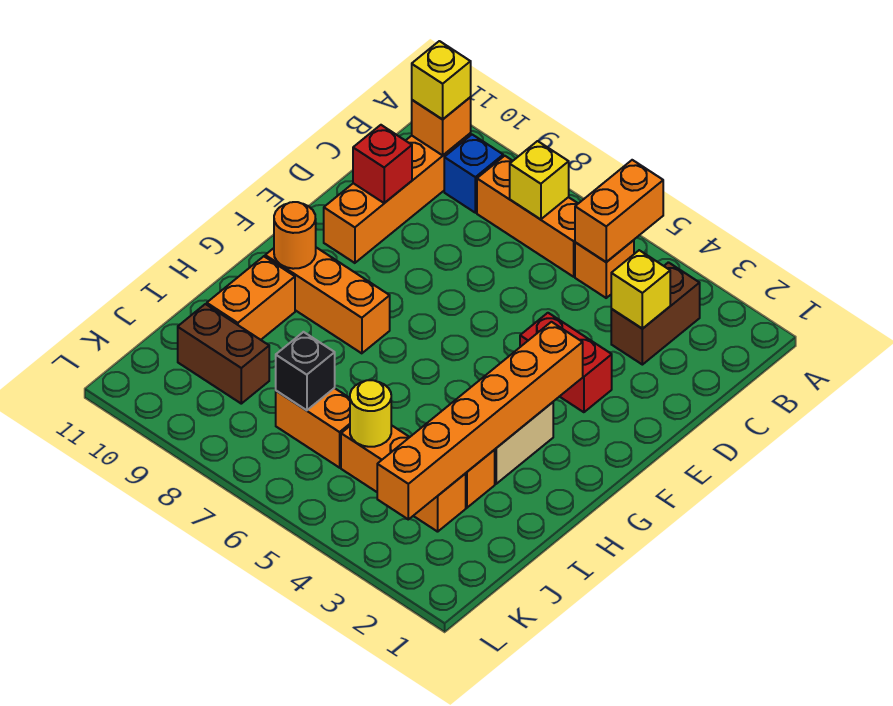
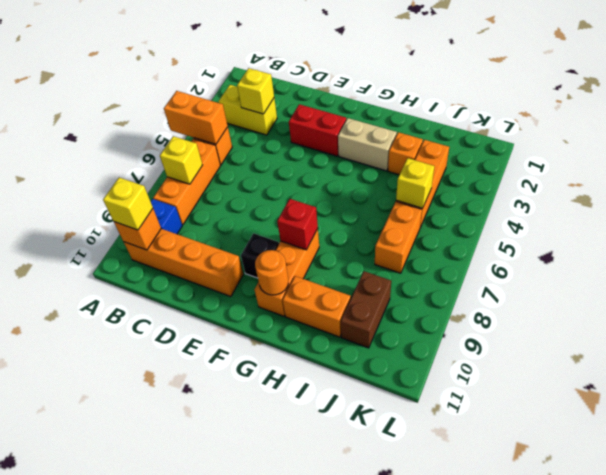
brown 1x2 brick [611,262,700,365] -> yellow 1x2 brick [219,85,277,135]
red 1x1 brick [353,125,412,203] -> red 1x1 brick moved to [277,199,318,250]
red 1x2 brick [520,313,612,412] -> red 1x2 brick turned to [289,104,346,156]
orange 1x6 brick [377,322,583,519] -> none
yellow 1x1 round brick [350,380,391,447] -> yellow 1x1 brick [396,158,434,208]
black 1x1 brick [276,332,335,410] -> black 1x1 brick moved to [241,233,279,278]

